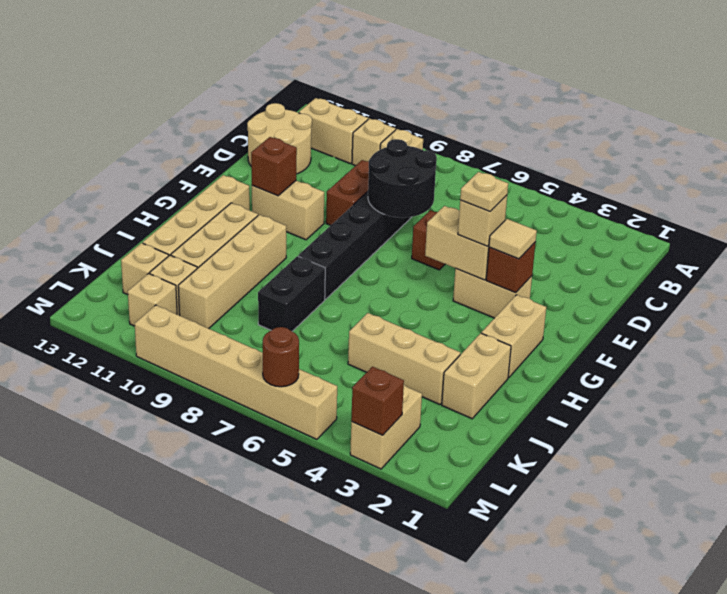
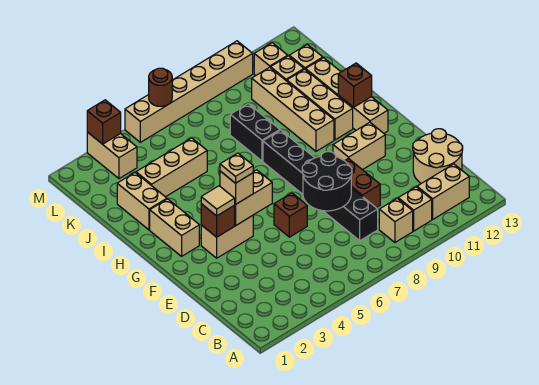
brown 1x1 brick [251,137,297,196] -> brown 1x1 brick moved to [338,63,372,107]

